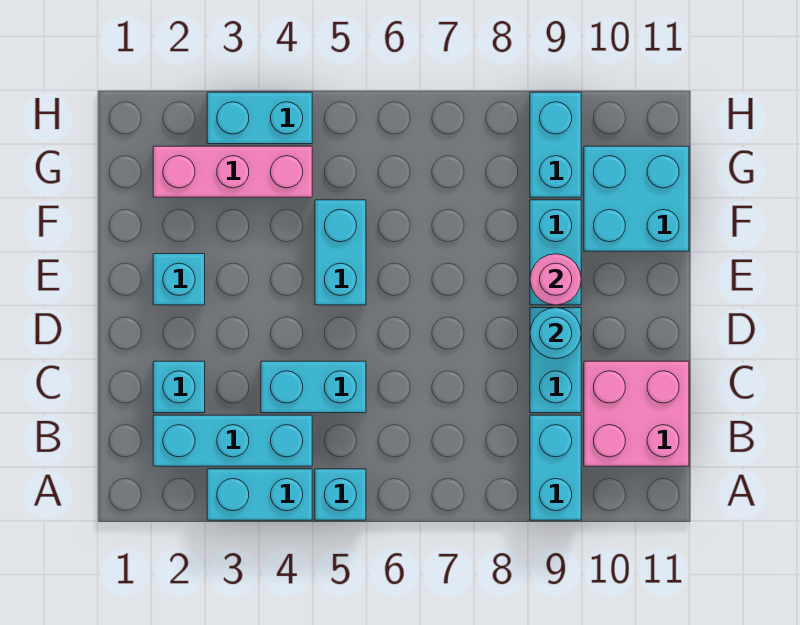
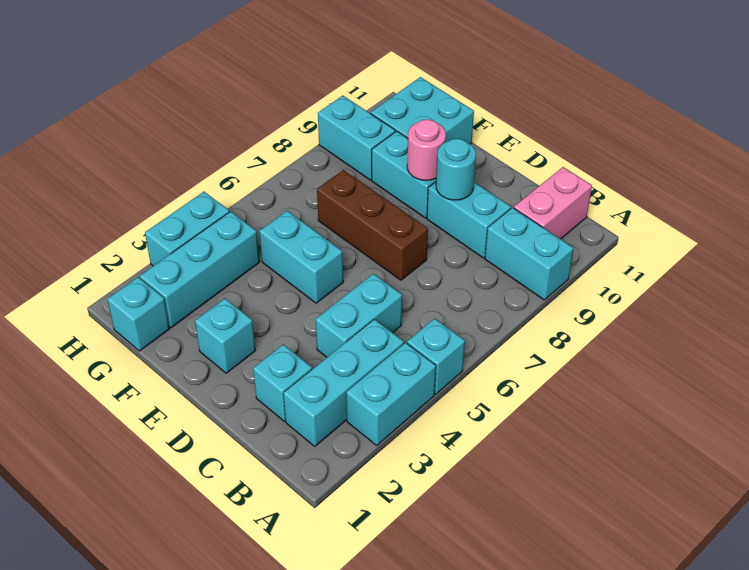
pink 2x2 brick [584,361,689,466] -> pink 1x2 brick [514,167,592,239]
none -> brown 1x3 brick [317,170,428,280]
none -> cyan 1x1 brick [107,277,169,351]
pink 1x3 brick [153,146,312,197] -> cyan 1x3 brick [140,211,259,328]

